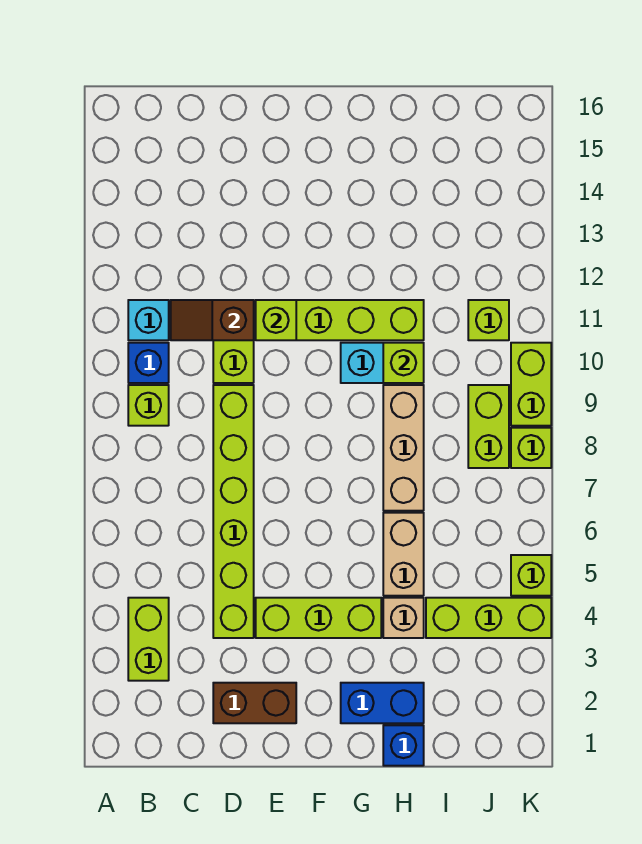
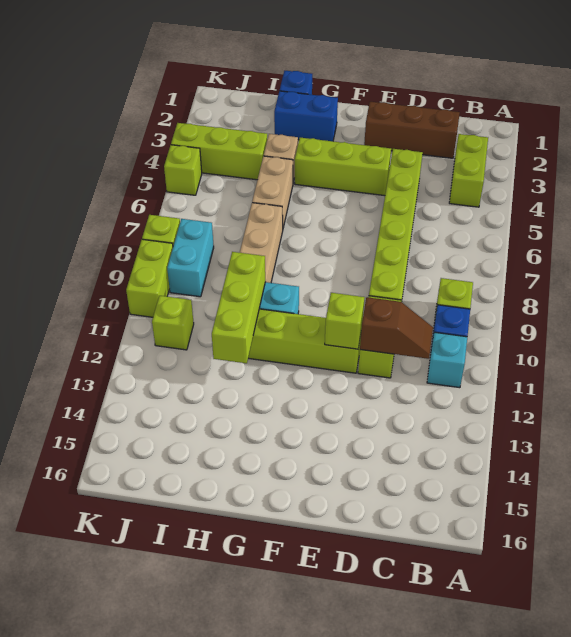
brown 1x2 brick [213,683,296,723] -> brown 1x3 brick [364,102,460,158]
lime 1x1 brick [383,343,424,383] -> lime 1x3 brick [212,252,265,363]
lime 1x2 brick [468,385,509,468] -> cyan 1x2 brick [167,219,214,297]

